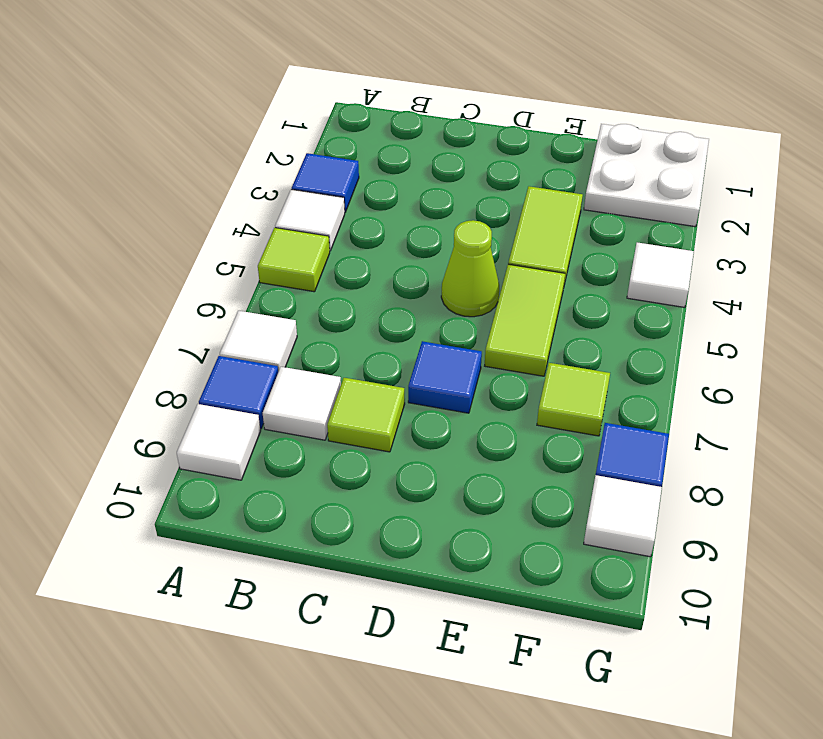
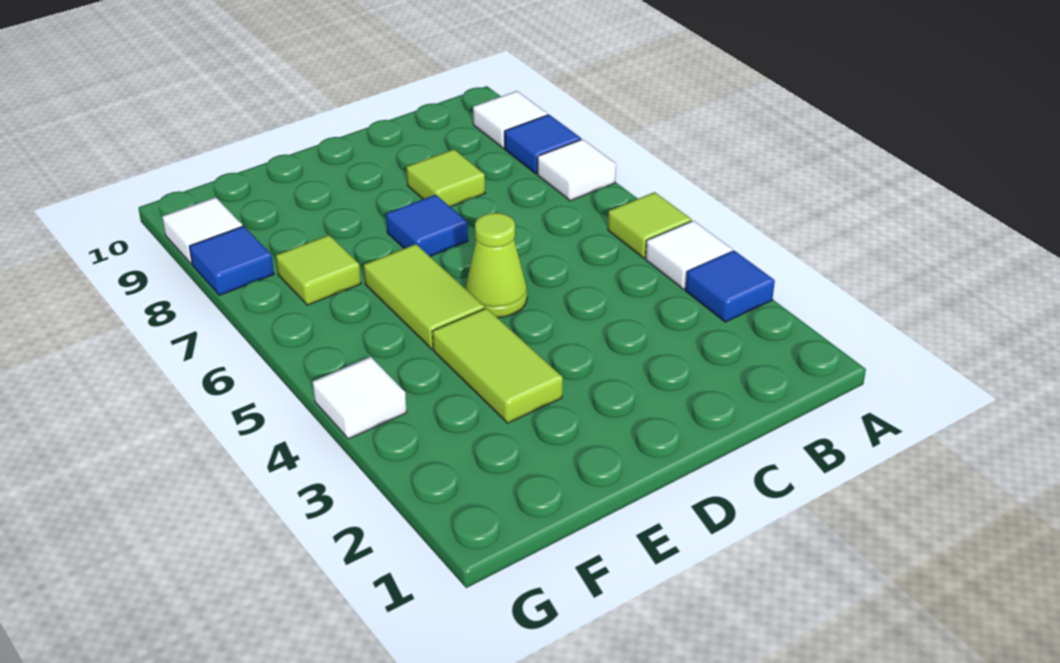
white 1x1 tile [263,367,341,440] -> none
white 2x2 plate [584,124,709,227] -> none

